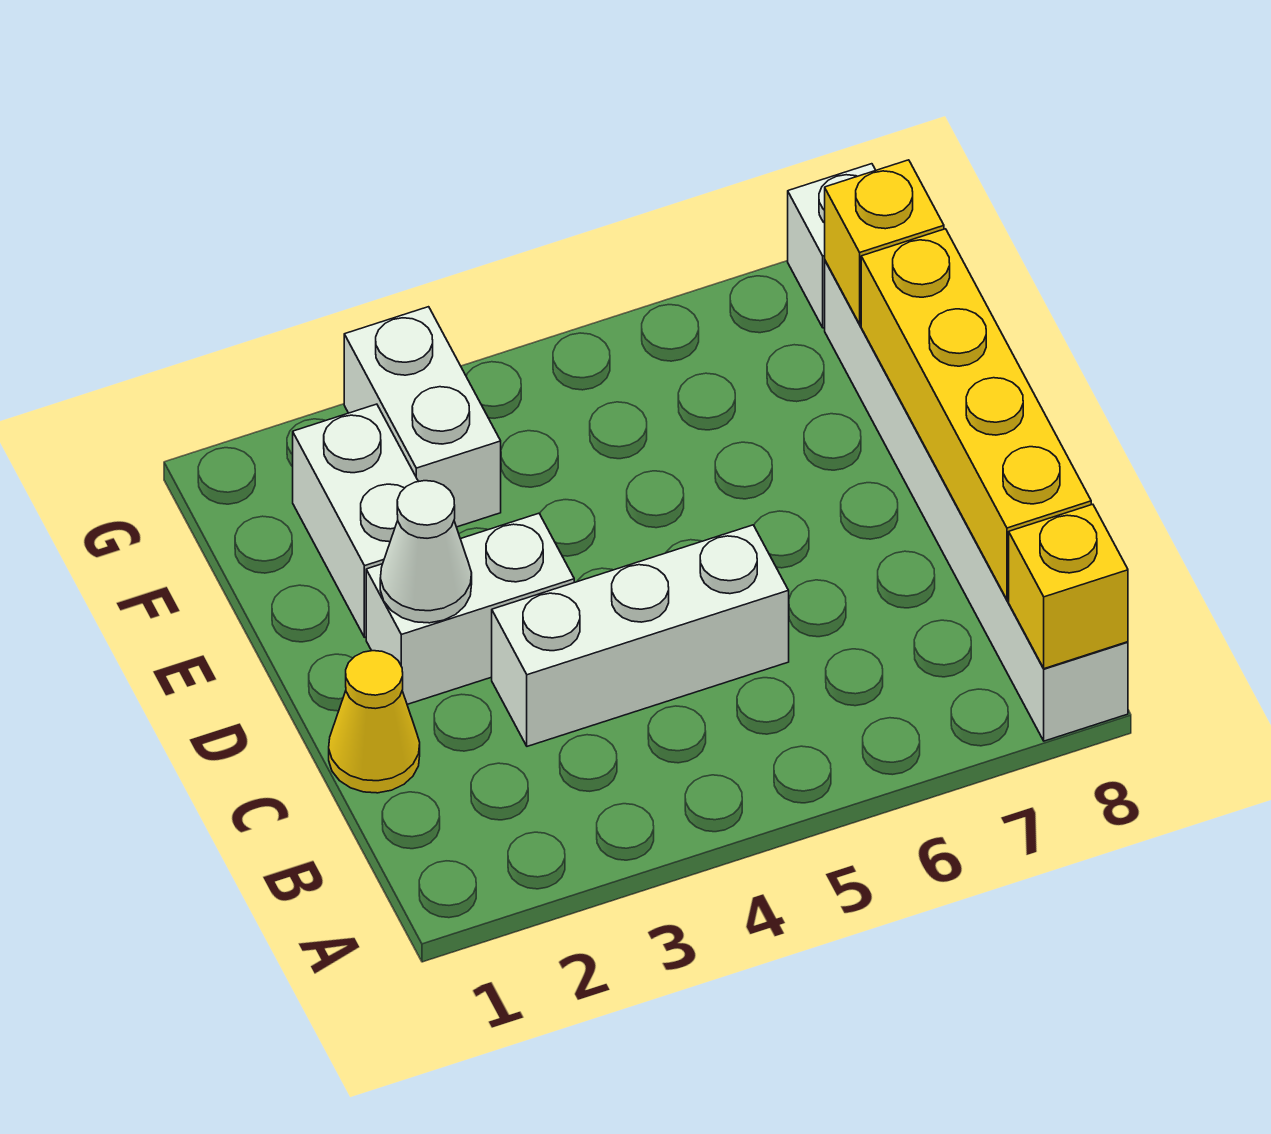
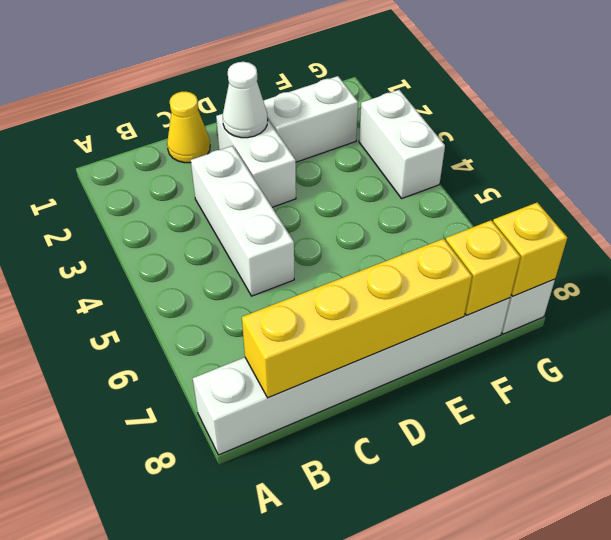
yellow 1x1 brick [1009,504,1128,669] -> yellow 1x1 brick moved to [493,202,567,296]
white 1x2 brick [344,307,501,527] -> white 1x2 brick turned to [359,90,445,198]

